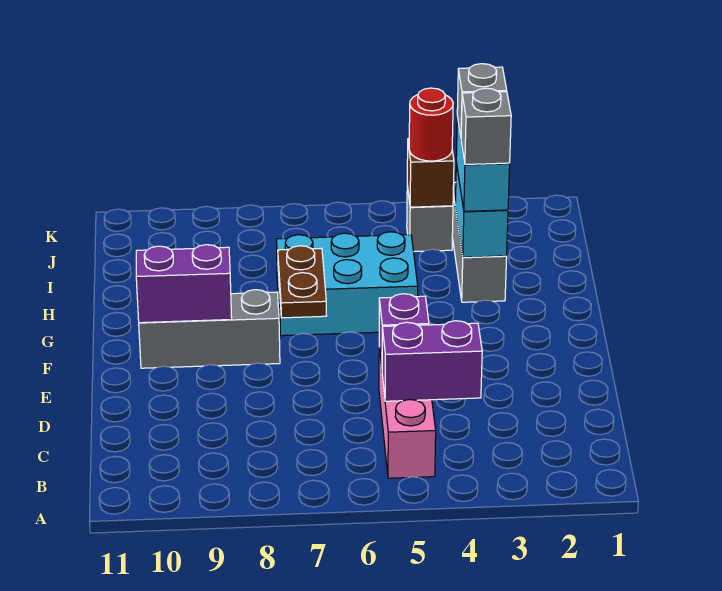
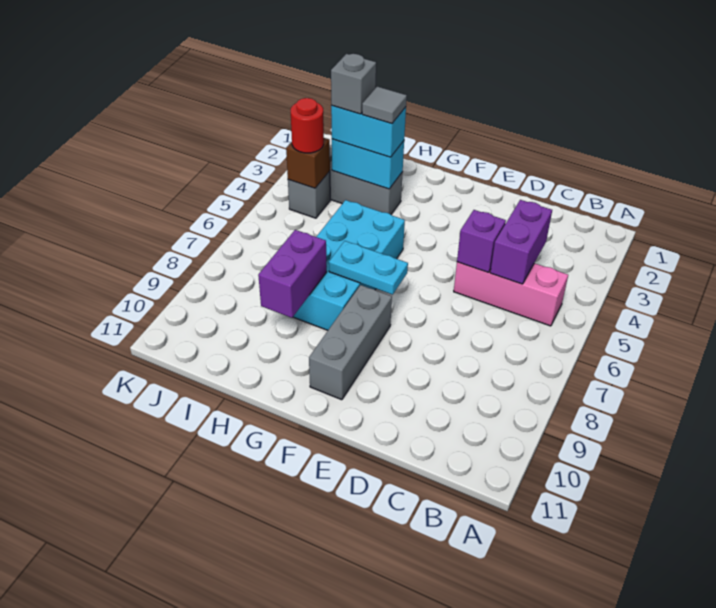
brown 1x2 plate [278,246,326,318] -> cyan 1x2 plate [329,241,408,295]
purple 1x2 brick [136,245,232,323] -> purple 1x2 brick moved to [258,230,327,318]
cyan 2x3 brick [276,232,418,336] -> cyan 2x4 brick [293,200,405,330]
grey 1x1 brick [461,88,511,164] -> grey 1x1 tile [362,87,407,124]

